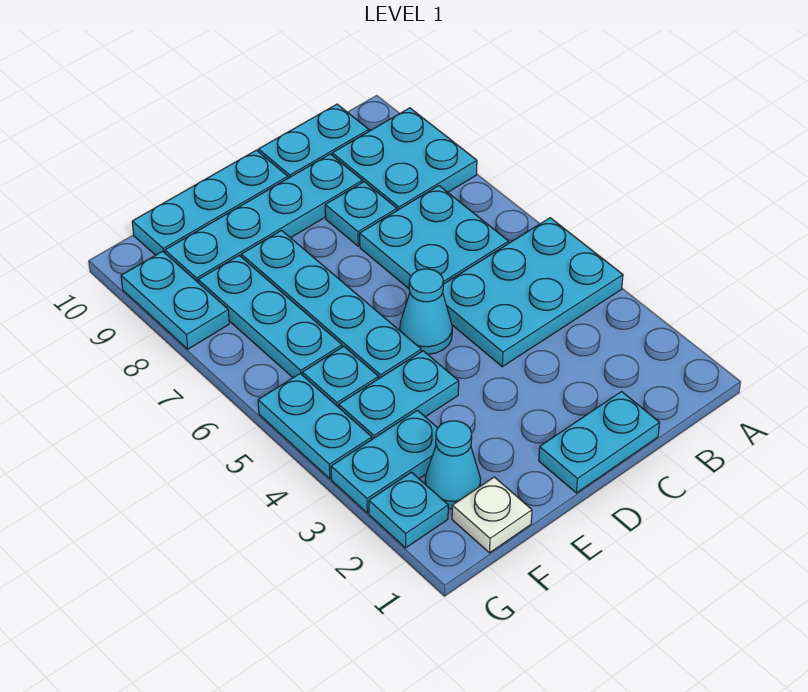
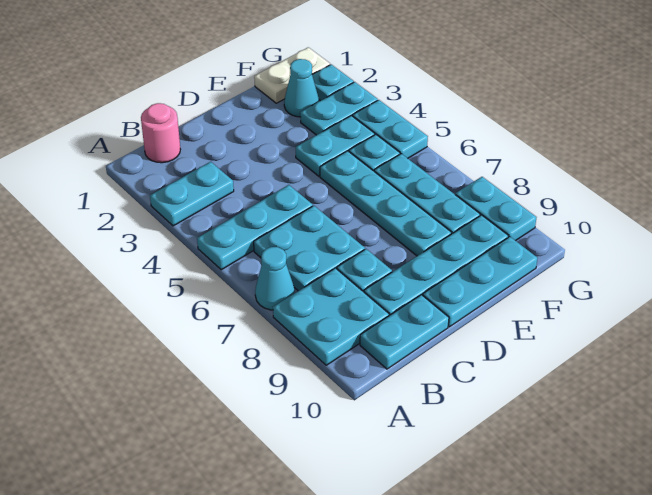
cyan 2x3 plate [443,218,623,367] -> cyan 1x3 plate [197,185,313,270]
none -> pink 1x1 round brick [141,103,180,163]
cyan 1x2 plate [539,392,660,493] -> cyan 1x2 plate moved to [150,162,234,226]
cyan 1x1 cone [400,269,452,354] -> cyan 1x1 cone moved to [255,247,295,310]
white 1x1 plate [452,477,532,553] -> white 1x2 plate [254,47,330,103]

